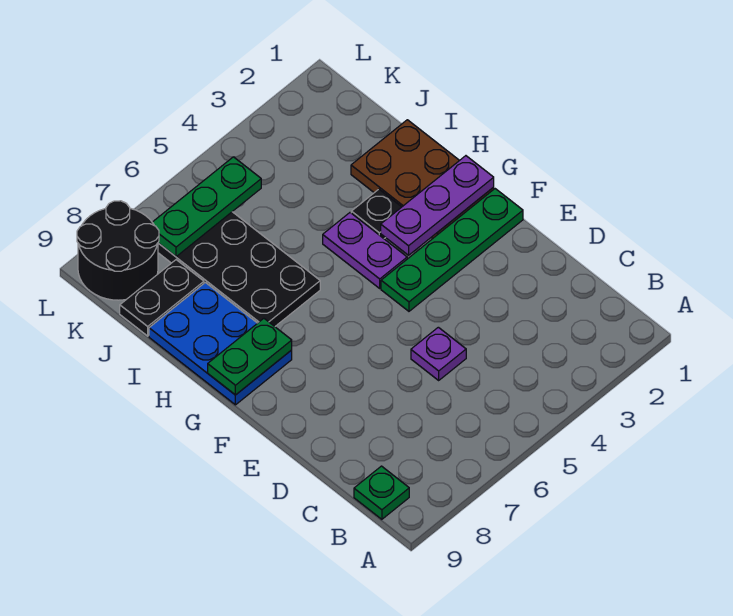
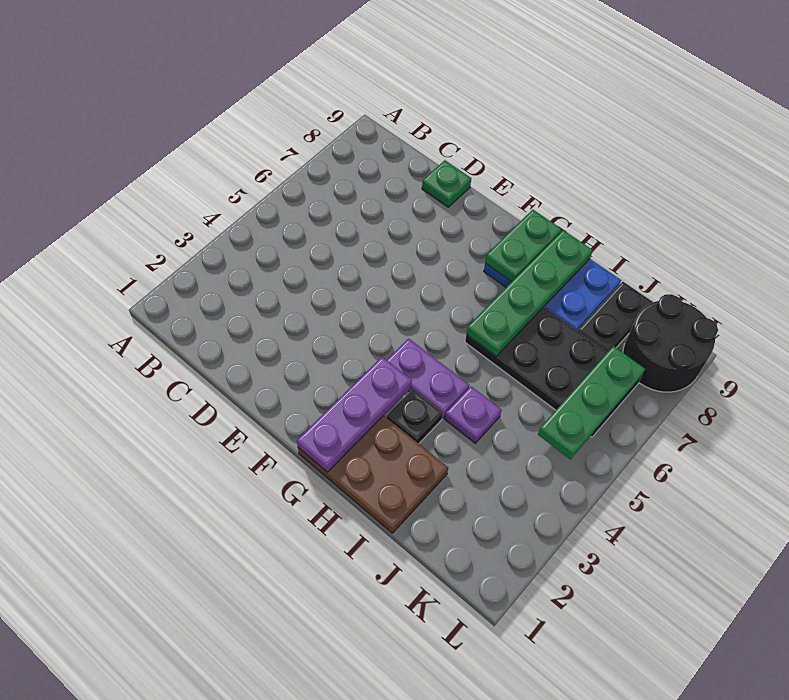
green 1x1 plate [354,466,409,519] -> green 1x1 plate moved to [422,160,471,207]
purple 1x1 plate [411,327,466,380] -> purple 1x1 plate moved to [445,387,502,443]
green 1x4 plate [381,189,523,311] -> green 1x4 plate moved to [466,230,593,356]

